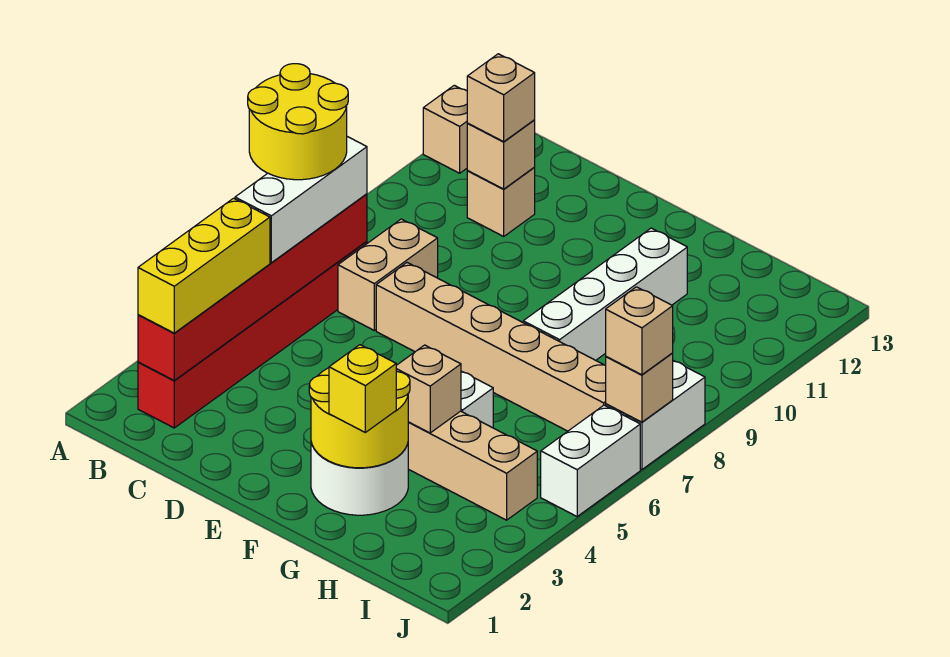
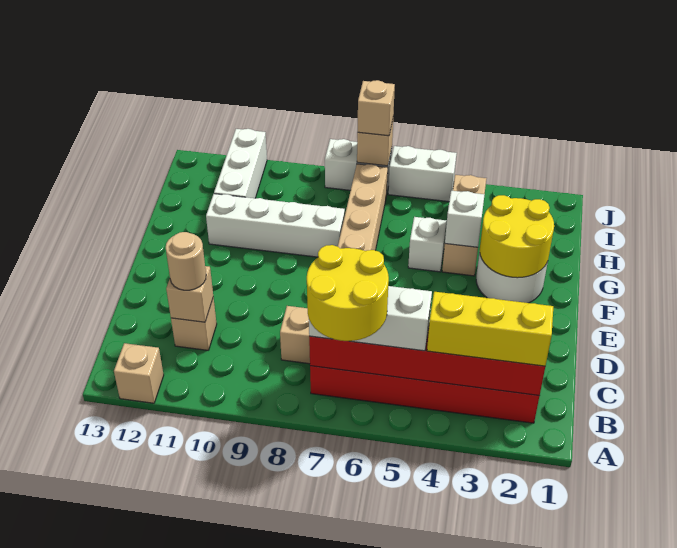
tan 1x1 brick [467,54,535,142] -> tan 1x1 round brick [166,232,206,290]
yellow 1x1 brick [329,345,396,432] -> none
tan 1x1 brick [396,345,461,433] -> white 1x1 brick [445,191,485,247]
none -> white 1x3 brick [214,129,267,198]

